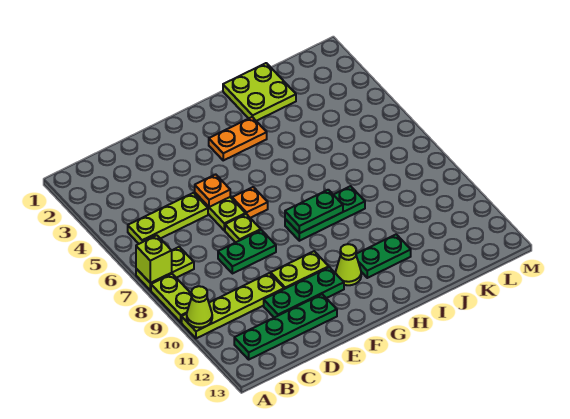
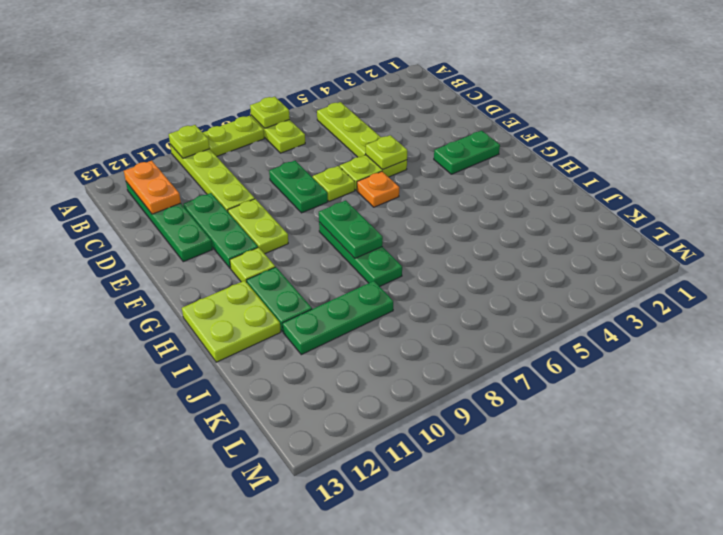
lime 1x1 brick [136,235,172,283] -> lime 1x1 plate [250,97,290,128]
lime 1x1 cone [187,286,212,328] -> lime 1x1 plate [169,125,210,158]
orange 1x1 plate [195,174,230,207] -> lime 1x1 plate [366,135,407,170]
none -> green 1x2 plate [434,131,500,174]
orange 1x2 plate [209,117,267,160] -> orange 1x2 plate moved to [124,161,181,214]
lime 1x1 cone [336,244,361,285] -> lime 1x1 plate [230,247,275,282]
lime 2x2 plate [223,63,296,121] -> lime 2x2 plate moved to [182,281,281,362]
none -> green 1x3 plate [283,281,393,355]

